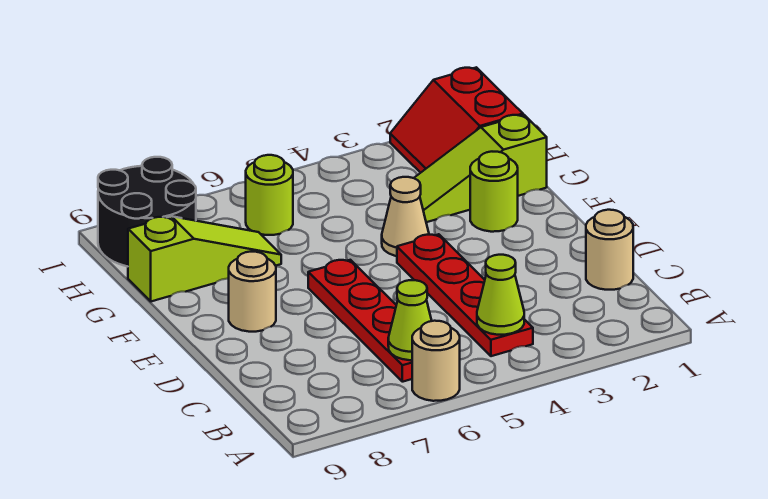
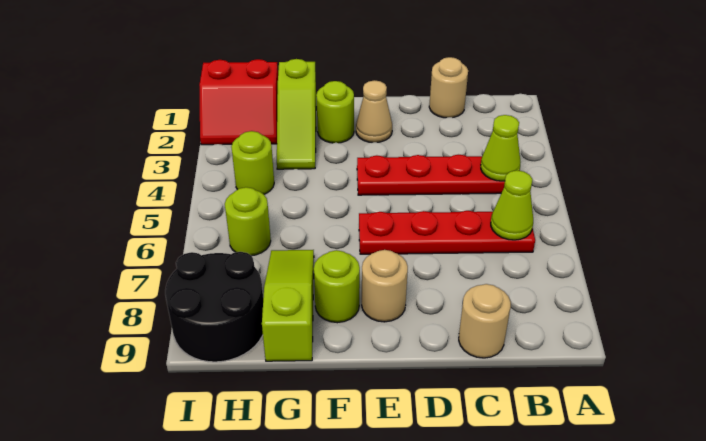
tan 1x1 round brick [412,321,460,401] -> tan 1x1 round brick moved to [459,284,511,358]
tan 1x1 cone [382,177,429,256] -> tan 1x1 cone moved to [356,80,392,143]
none -> lime 1x1 round brick [314,250,360,323]
none -> lime 1x1 round brick [231,131,274,194]

